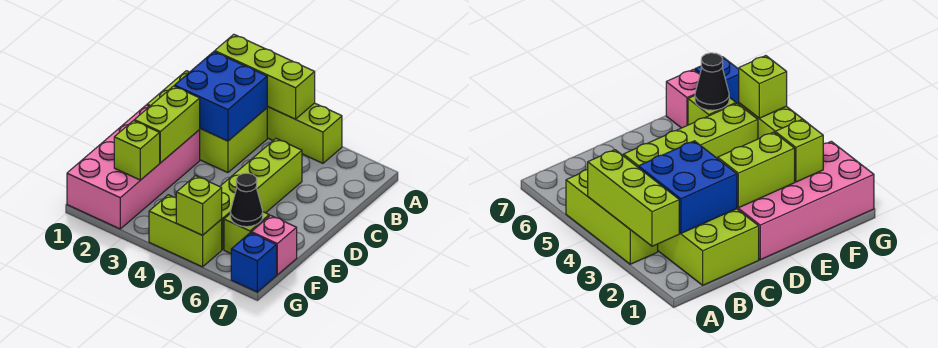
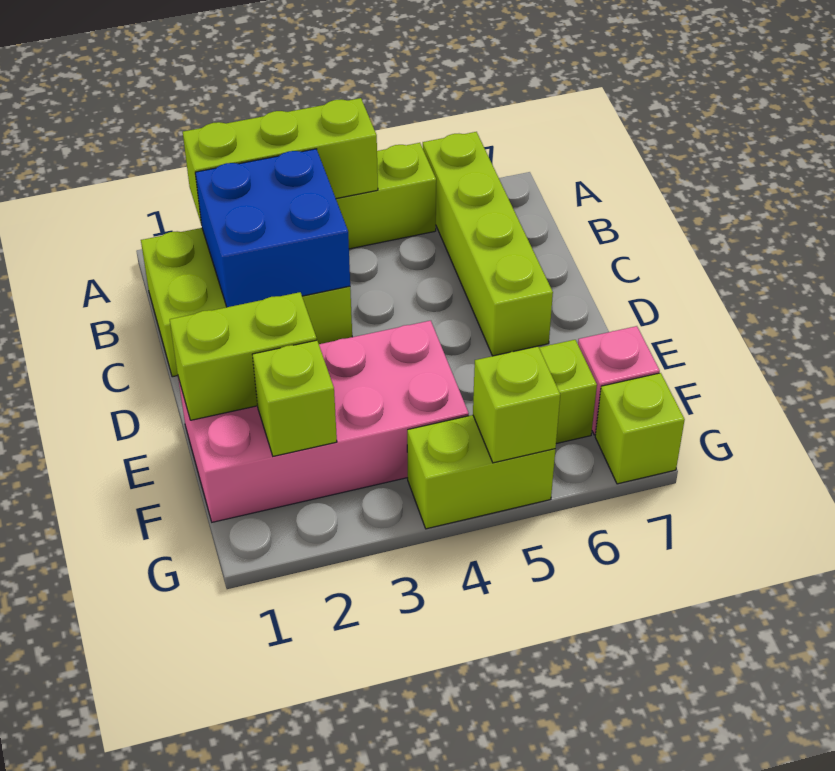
lime 1x4 brick [220,139,302,250] -> lime 1x4 brick moved to [423,132,553,356]
pink 2x4 brick [67,105,200,229] -> pink 2x4 brick turned to [178,321,469,522]
lime 1x2 brick [134,86,200,163] -> lime 1x2 brick turned to [170,292,317,420]
black 1x1 cone [230,173,263,227] -> none
blue 1x1 brick [231,233,277,292] -> lime 1x1 brick [595,373,685,484]

